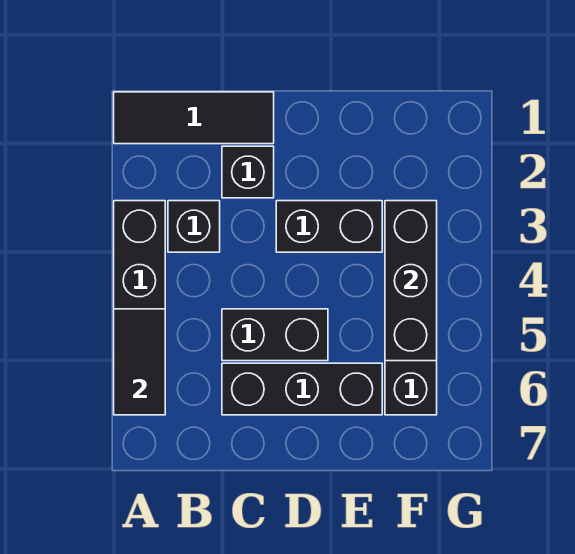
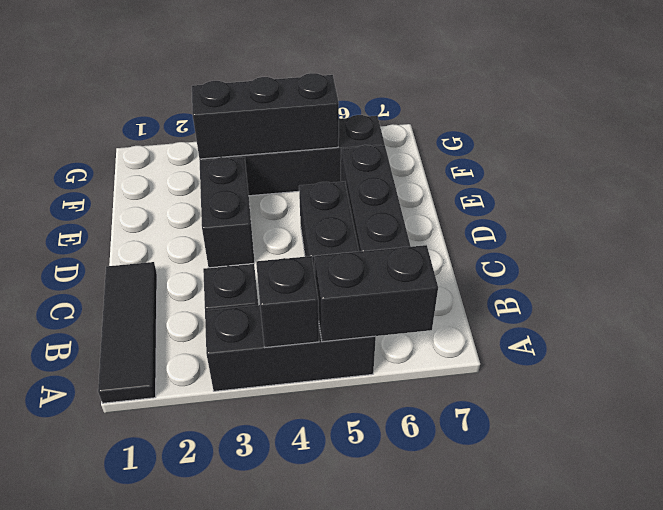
black 1x2 tile [114,309,165,415] -> black 1x2 brick [315,245,438,342]
black 1x1 brick [222,146,274,198] -> black 1x1 brick moved to [256,256,319,347]

